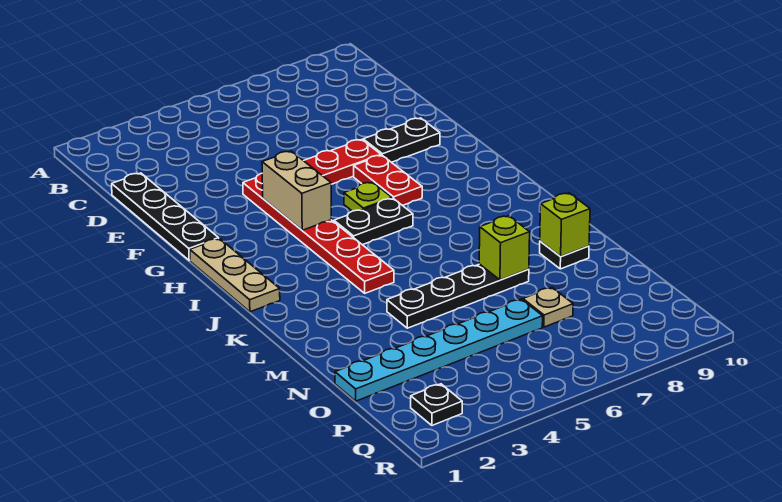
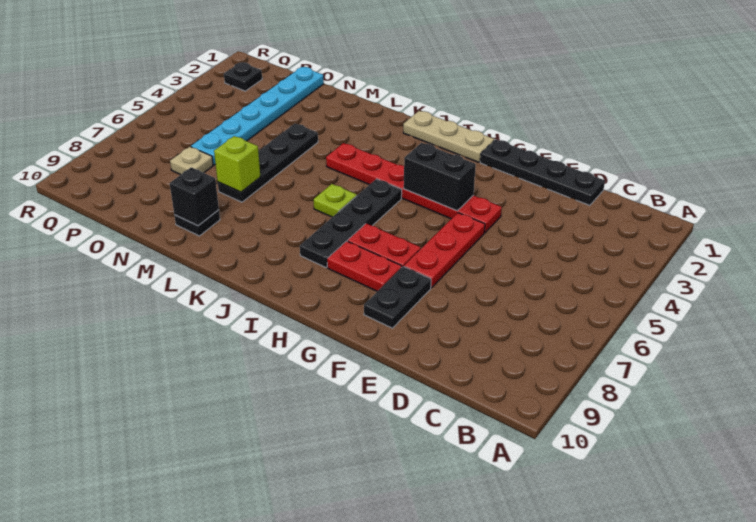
tan 1x2 brick [262,151,331,230] -> black 1x2 brick [404,143,476,211]
none -> red 1x2 plate [327,241,402,291]
lime 1x1 plate [344,182,392,211] -> lime 1x1 plate moved to [314,184,357,217]
black 1x2 plate [334,198,413,245] -> black 1x4 plate [300,179,402,267]
lime 1x1 brick [540,193,590,257] -> black 1x1 brick [170,167,219,226]

